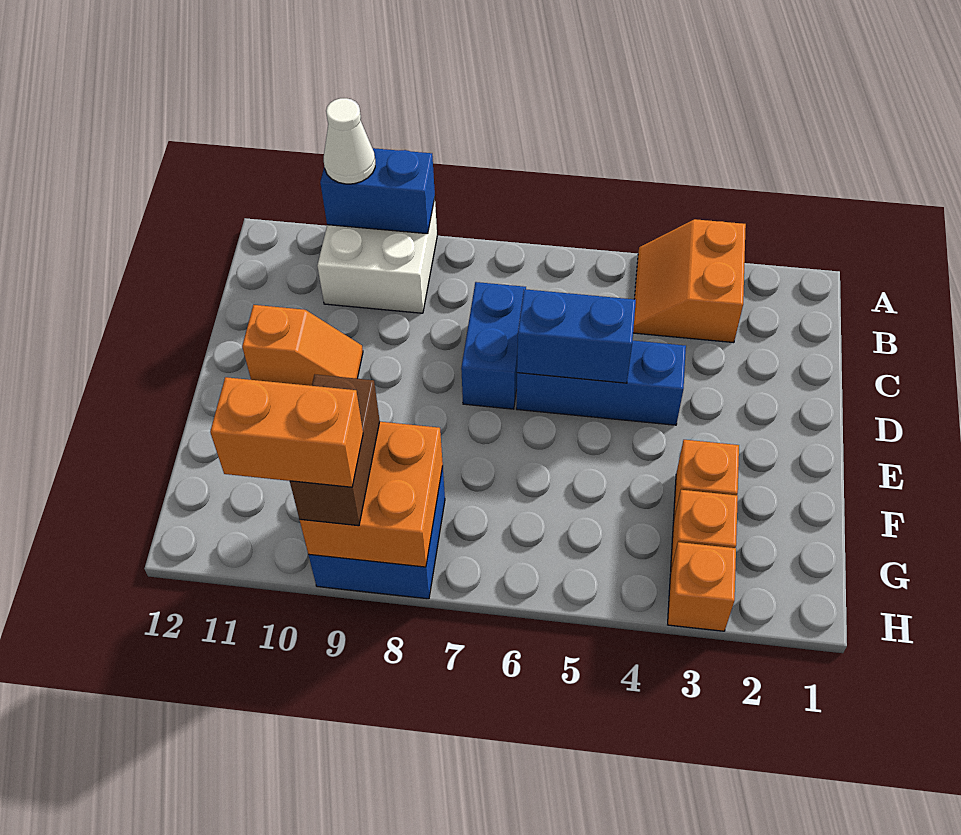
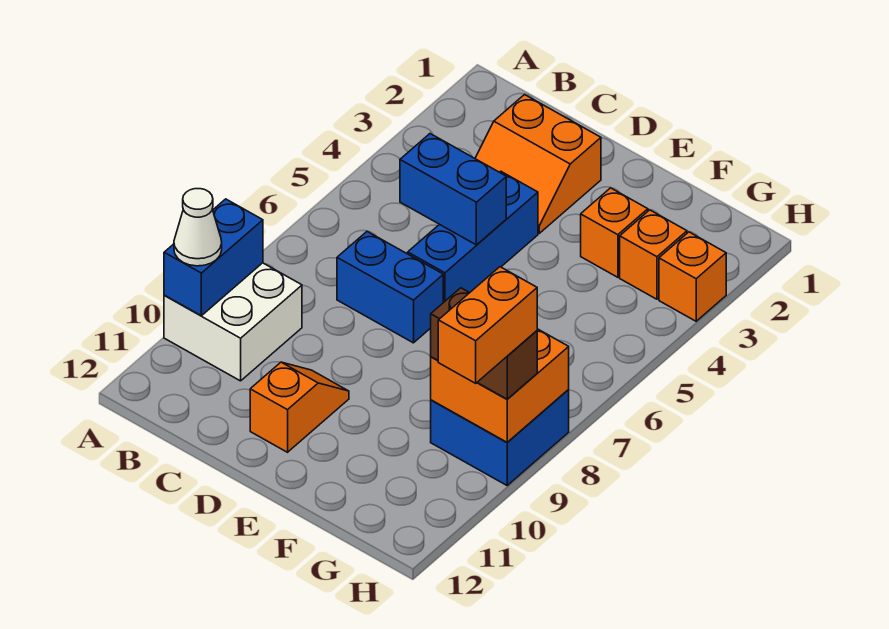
orange 2x2 slope [633,219,746,343] -> orange 2x2 slope moved to [475,94,601,233]
blue 1x2 brick [517,289,636,383] -> blue 1x2 brick turned to [400,134,506,245]

